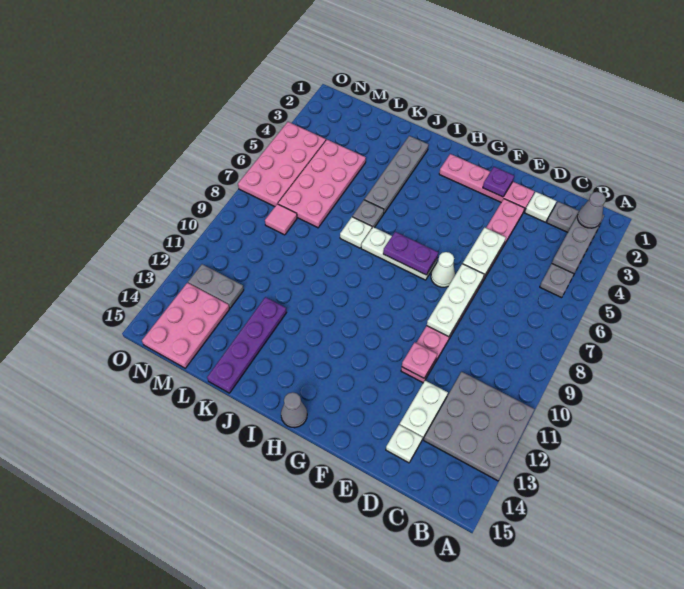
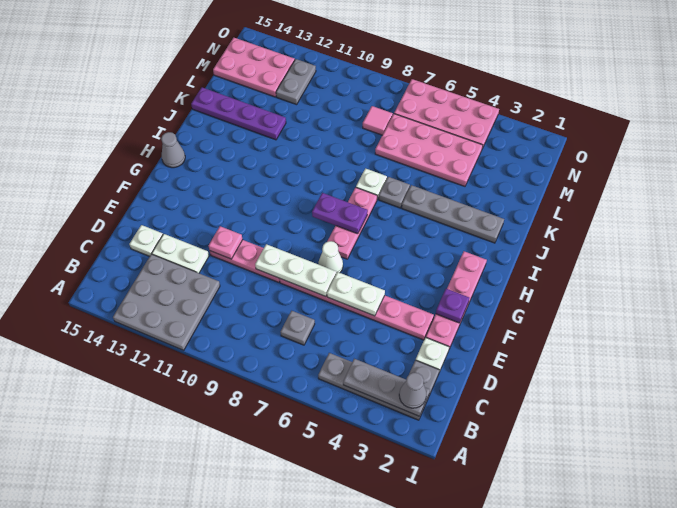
none -> grey 1x1 plate [281,311,315,345]
white 1x3 plate [361,227,437,280] -> pink 1x3 plate [327,187,377,259]
purple 1x2 plate [383,232,438,275] -> purple 1x2 plate turned to [312,193,368,234]

